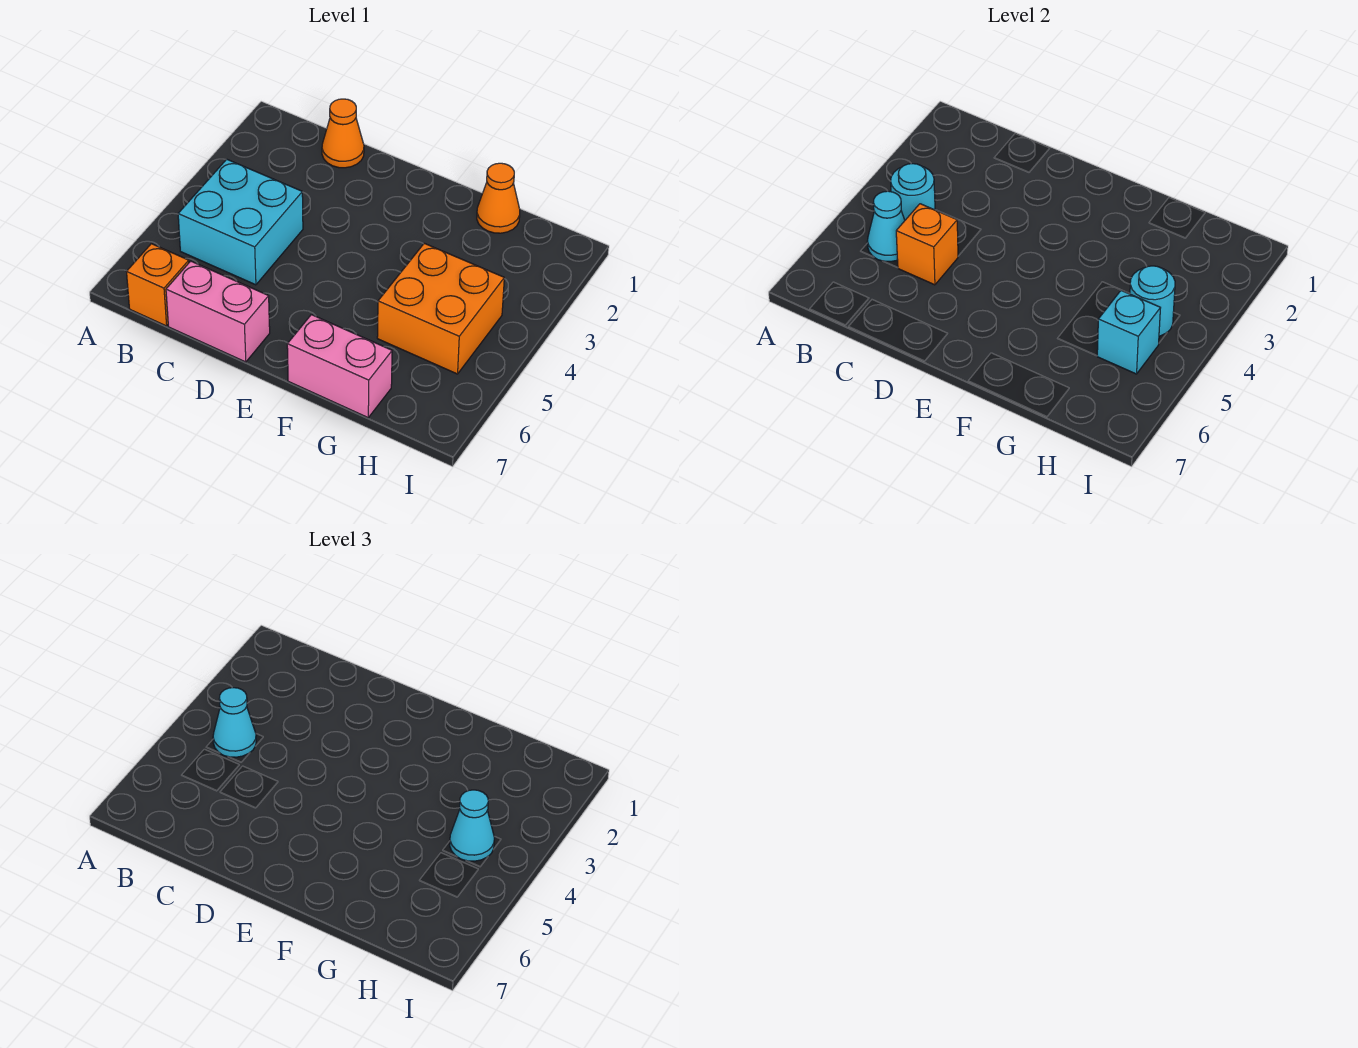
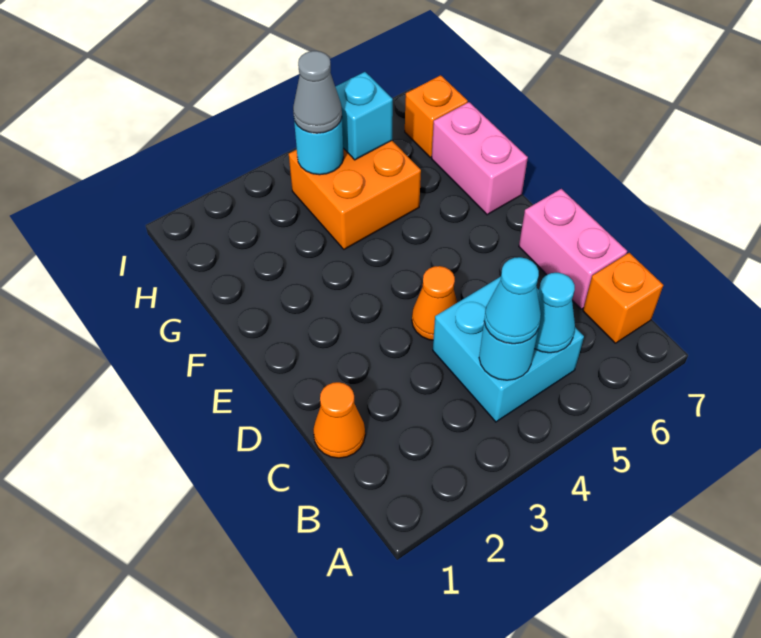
orange 1x1 brick [896,204,958,285] -> orange 1x1 brick moved to [405,75,468,157]
orange 1x1 cone [477,163,520,233] -> orange 1x1 cone moved to [412,266,457,340]
cyan 1x1 cone [450,790,494,861] -> grey 1x1 cone [293,51,342,133]

